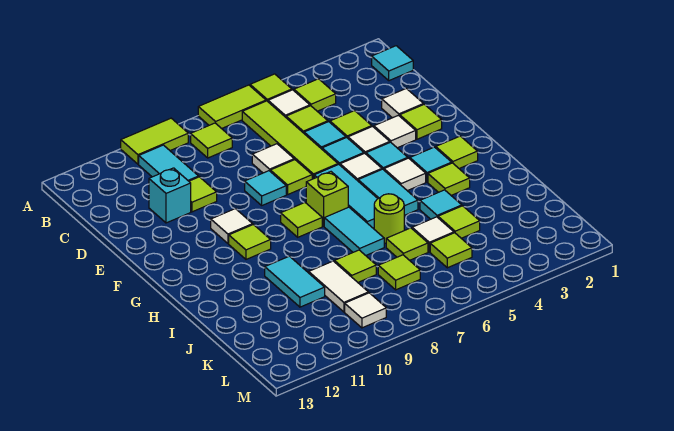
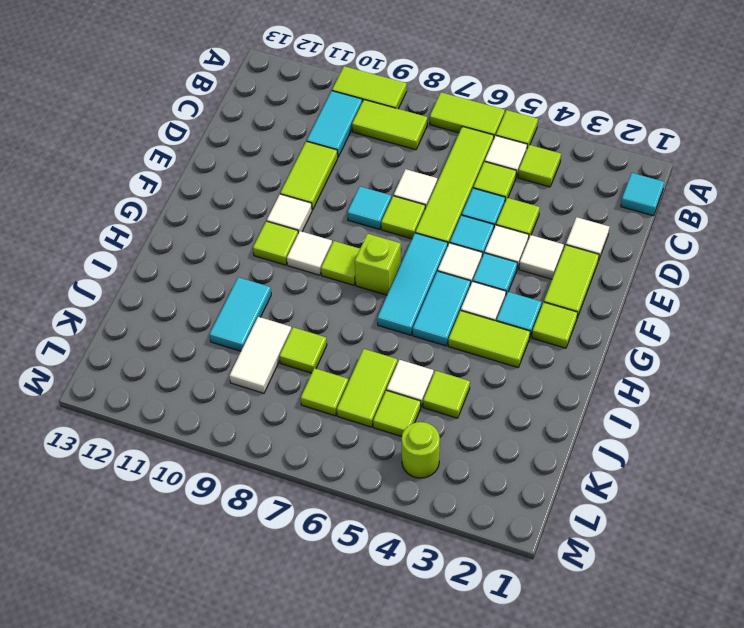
lime 1x1 tile [191,123,232,158] -> lime 1x2 tile [352,100,427,150]
lime 1x1 tile [189,177,217,212] -> lime 1x2 tile [280,141,338,210]
cyan 1x1 brick [149,168,191,223] -> none
lime 1x1 tile [400,104,442,139] -> lime 1x2 tile [544,245,599,318]
lime 1x1 tile [428,163,470,195] -> lime 1x2 tile [448,311,530,368]
cyan 1x2 tile [324,207,384,255] -> none
cyan 1x1 tile [420,190,462,219] -> none
lime 1x1 round brick [374,194,404,243] -> lime 1x1 round brick moved to [402,422,440,478]
lime 1x1 tile [386,228,428,260] -> lime 1x2 tile [337,349,398,427]
white 1x1 tile [345,293,386,328] -> white 1x1 tile moved to [287,231,332,275]

